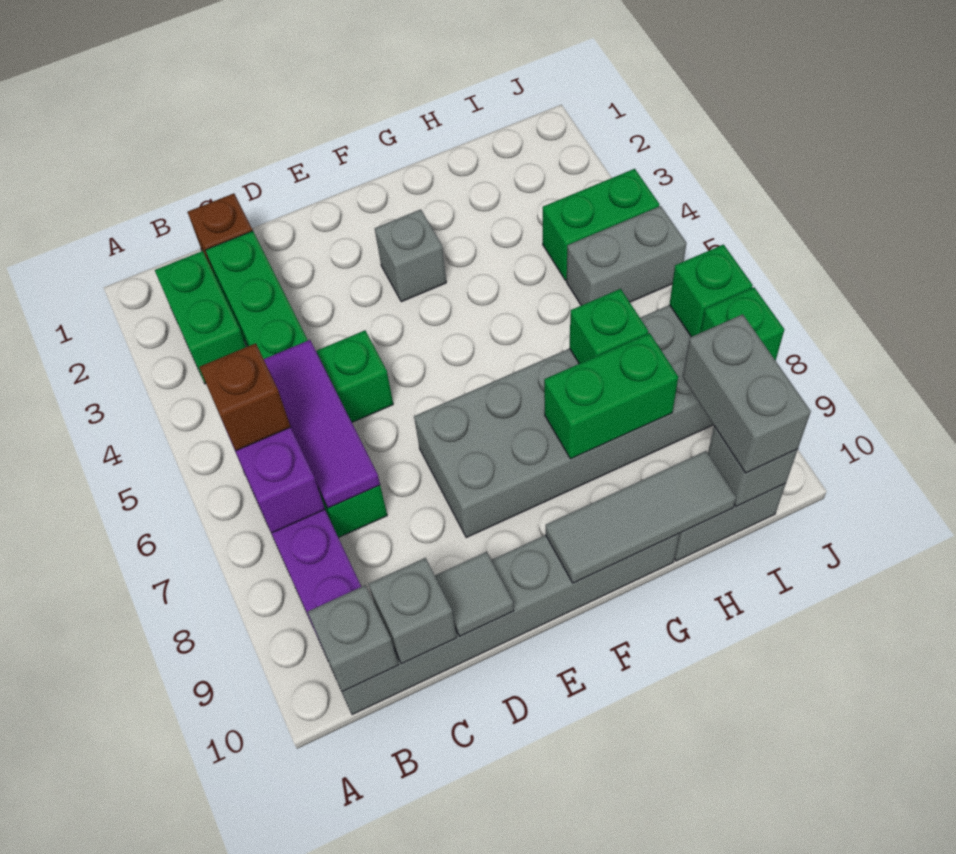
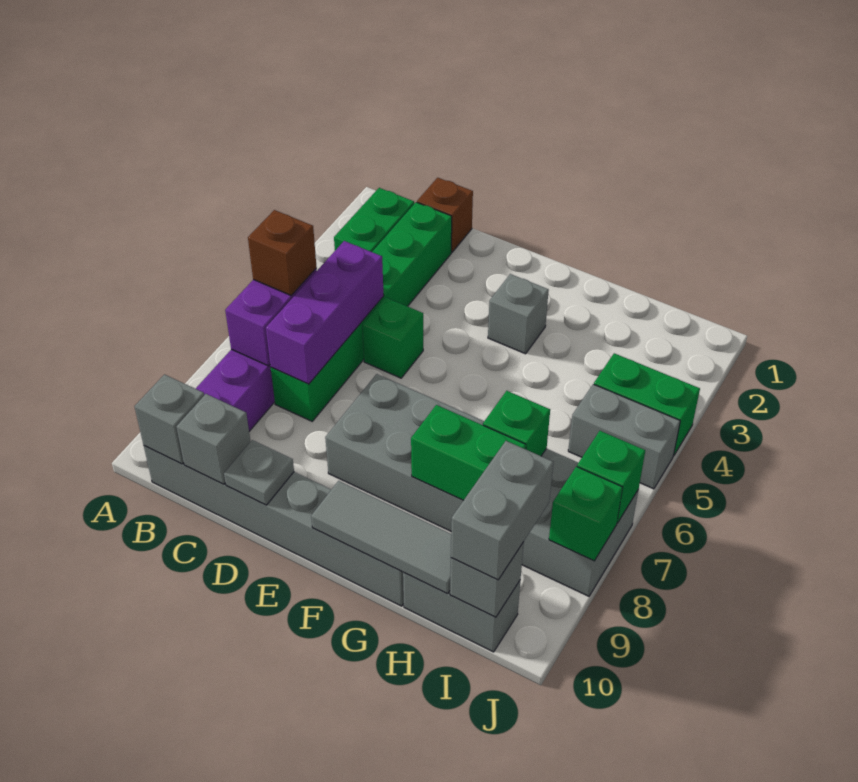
purple 1x3 tile [264,340,380,508] -> purple 1x3 brick [266,241,384,384]
grey 1x1 tile [435,552,514,636] -> grey 1x1 plate [224,440,294,505]

